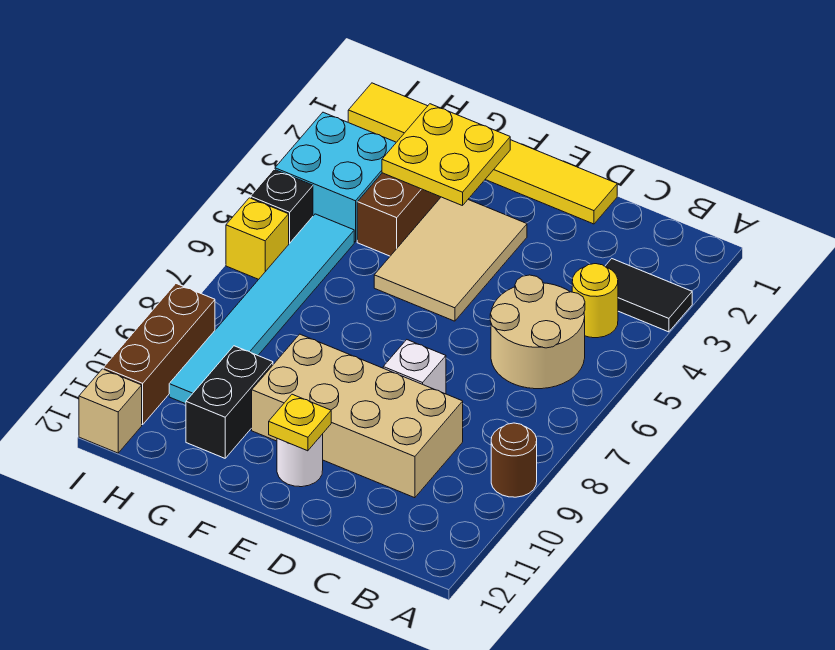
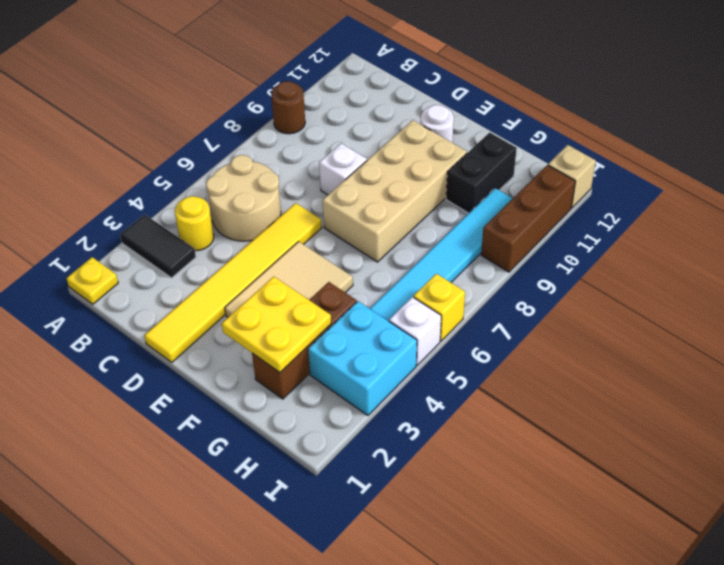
tan 2x4 brick [252,334,463,498] -> tan 2x4 brick turned to [323,120,467,262]
yellow 1x6 tile [348,83,617,224] -> yellow 1x6 tile turned to [144,203,322,362]
yellow 1x1 plate [269,394,331,451] -> yellow 1x1 plate moved to [66,257,118,304]
black 1x1 brick [250,169,313,244] -> white 1x1 brick [389,297,441,365]

